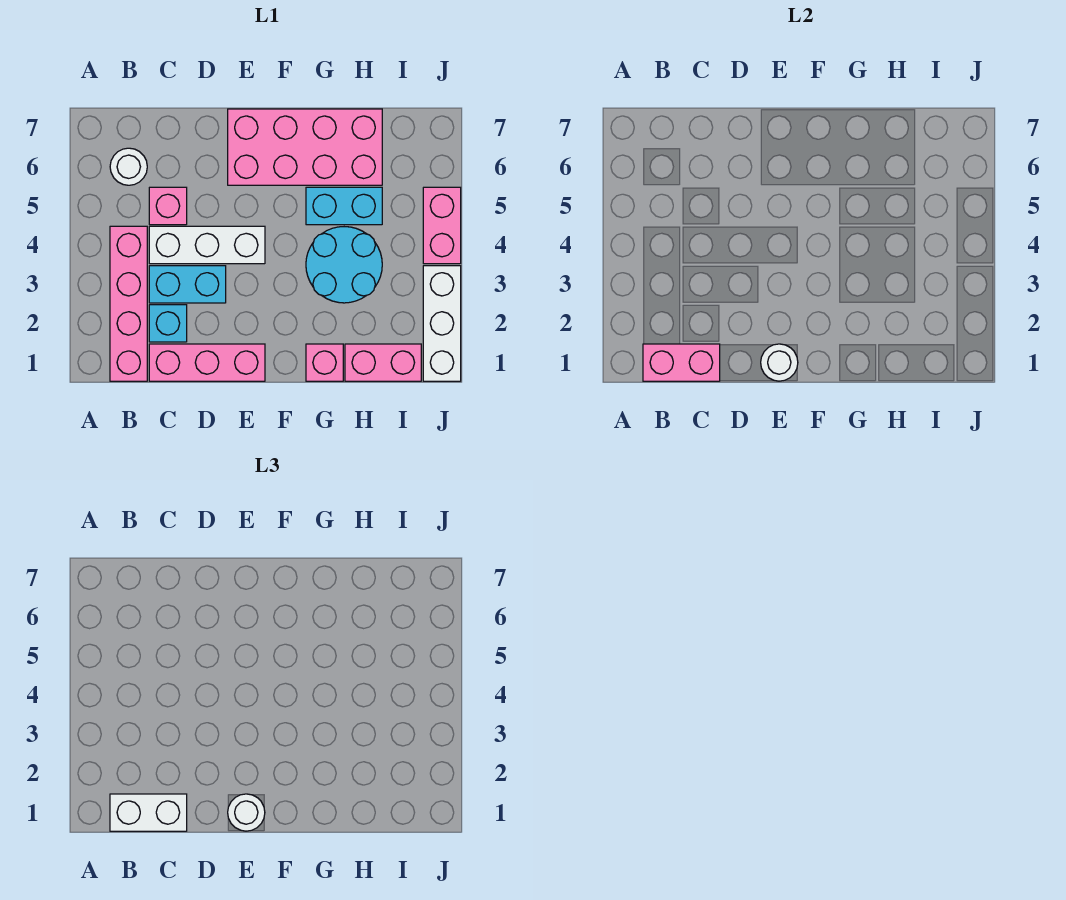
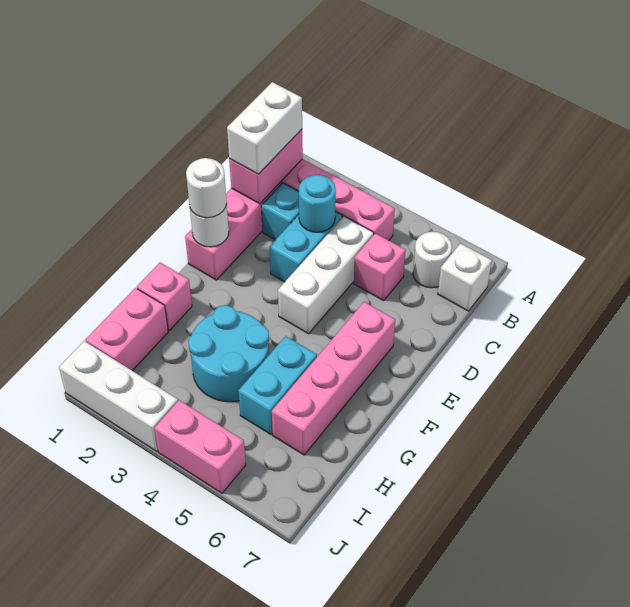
none -> white 1x1 brick [438,243,492,311]
none -> cyan 1x1 round brick [299,175,336,232]
pink 2x4 brick [228,109,382,185] -> pink 1x4 brick [272,302,395,455]

